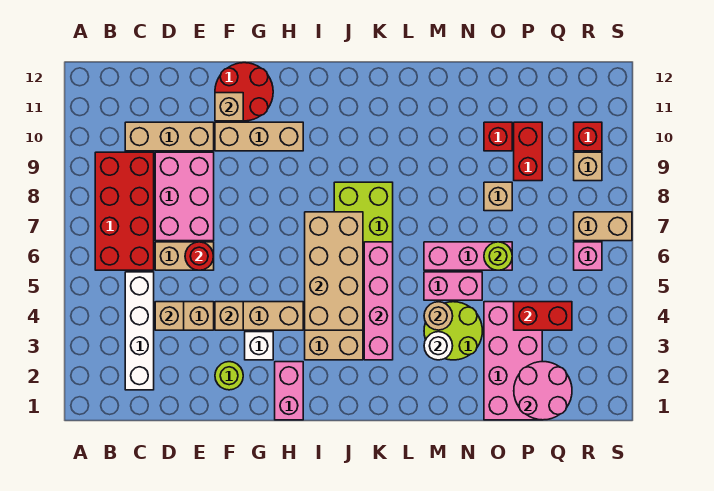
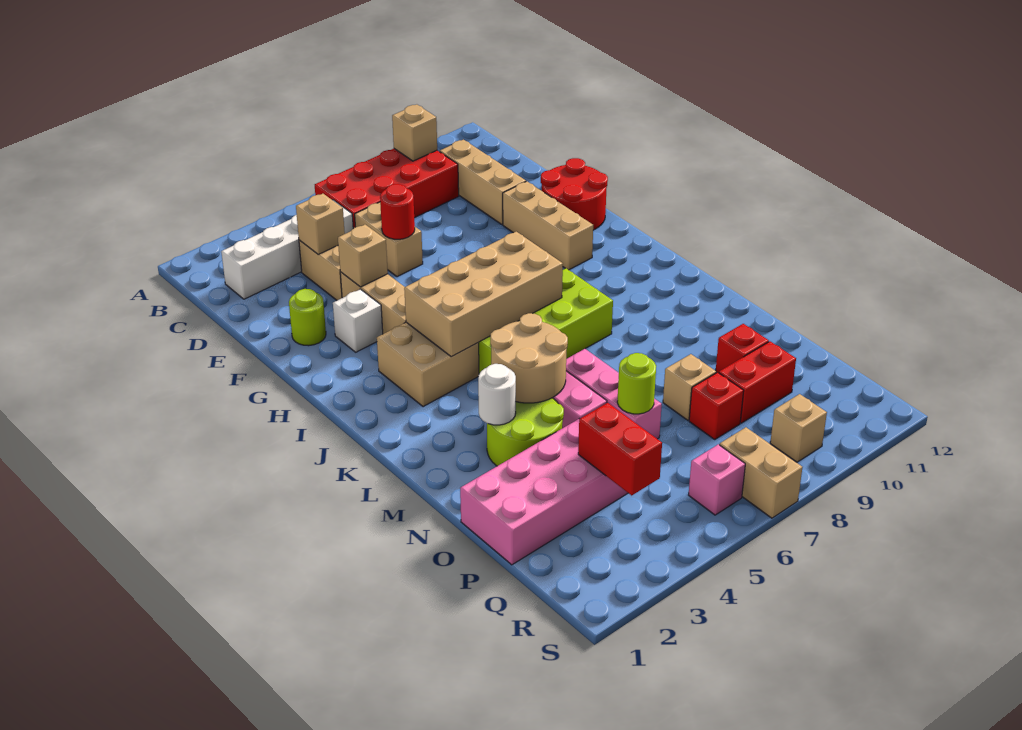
pink 2x3 brick [155,152,214,241] -> none
tan 1x1 brick [215,93,243,121] -> tan 1x1 brick moved to [392,105,437,161]
pink 1x2 brick [275,362,303,420] -> none
pink 1x4 brick [364,242,393,360] -> none
tan 1x1 round brick [424,302,453,330] -> tan 2x2 round brick [490,313,568,403]
pink 2x2 round brick [514,362,572,420] -> none
red 1x1 brick [574,122,602,151] -> red 1x1 brick moved to [689,372,744,439]

